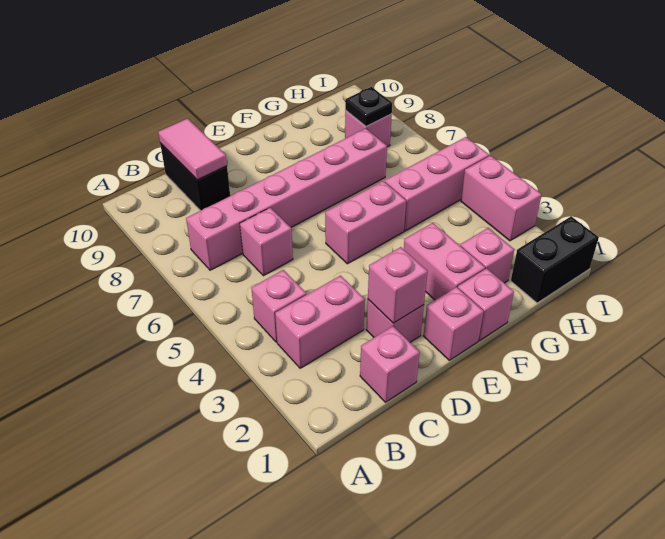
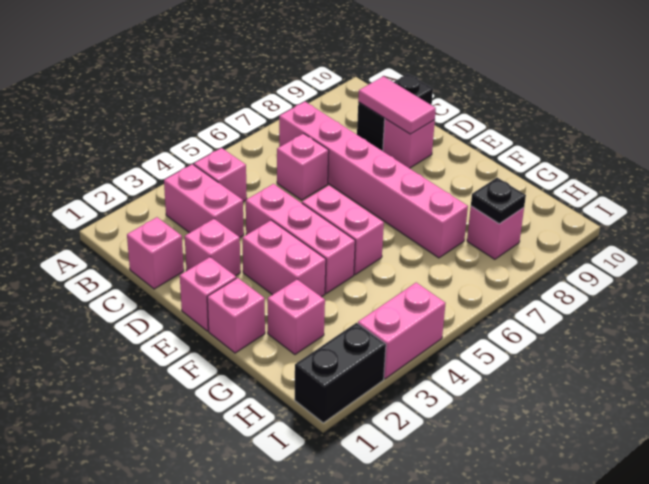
pink 1x2 tile [158,118,227,180] -> pink 1x2 tile turned to [358,76,436,134]
pink 1x1 brick [368,247,428,323] -> pink 1x1 brick moved to [383,119,435,168]
pink 1x2 brick [404,223,485,300] -> pink 1x2 brick turned to [243,220,326,297]
pink 1x3 brick [385,137,489,231] -> pink 1x3 brick moved to [246,184,355,293]
black 1x2 brick [511,216,599,303] -> black 1x2 brick turned to [295,323,386,423]

